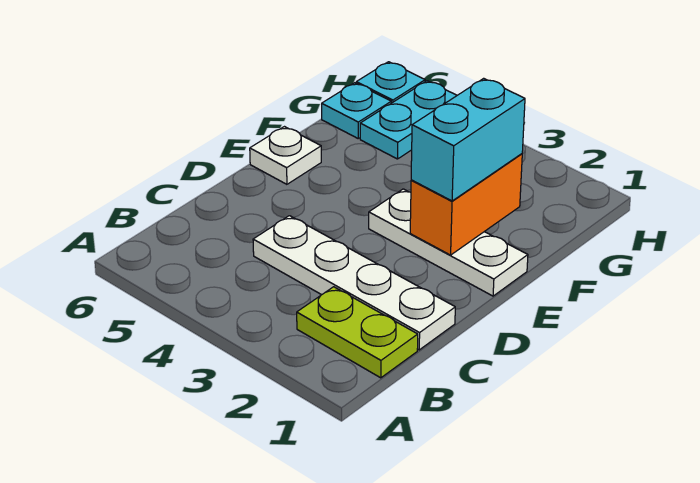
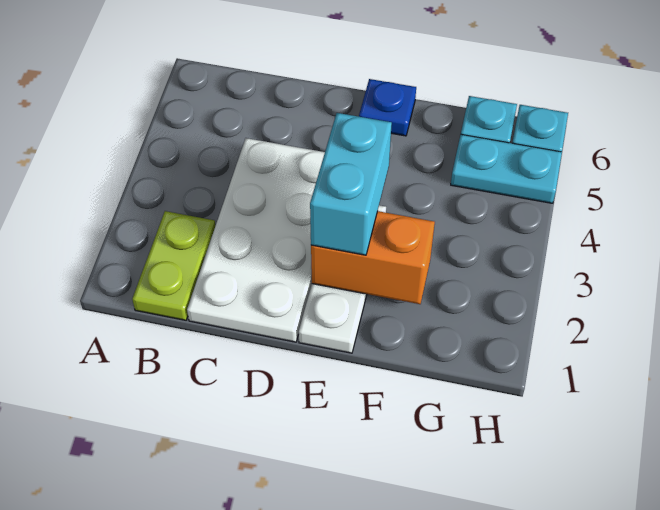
white 1x4 plate [253,216,455,350] -> white 2x4 plate [187,138,325,342]
cyan 1x2 brick [411,78,525,201] -> cyan 1x2 brick turned to [310,113,392,255]
white 1x1 plate [250,127,321,184] -> blue 1x1 plate [359,79,416,136]

